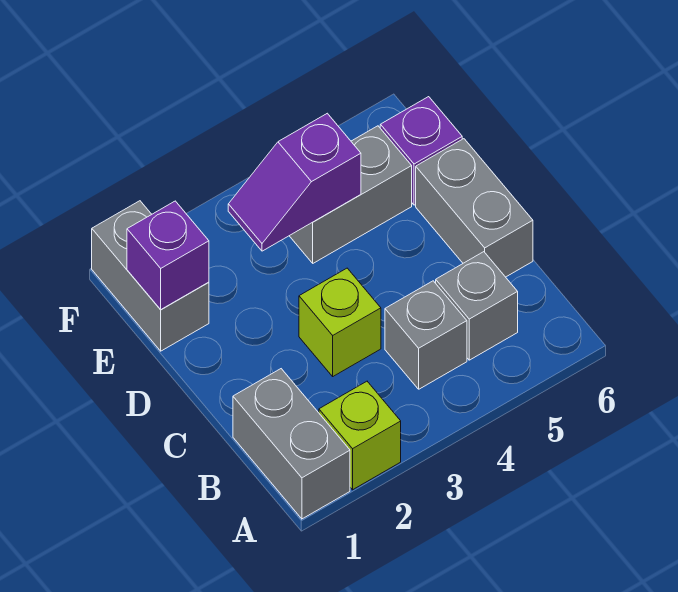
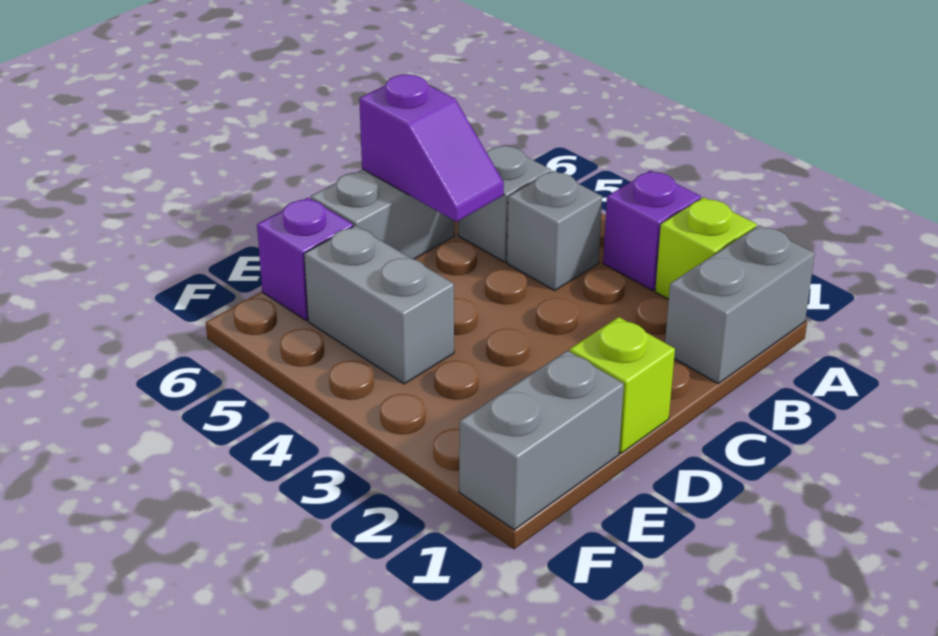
lime 1x1 brick [299,268,381,376] -> lime 1x1 brick moved to [570,317,675,453]
purple 1x1 brick [127,201,209,310] -> purple 1x1 brick moved to [603,171,701,290]
purple 1x2 slope [228,113,361,251] -> purple 1x2 slope moved to [359,75,504,222]

